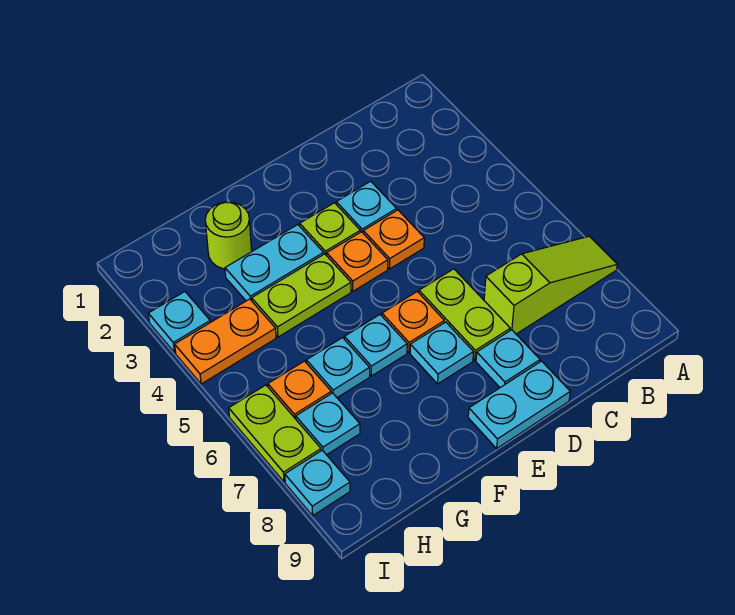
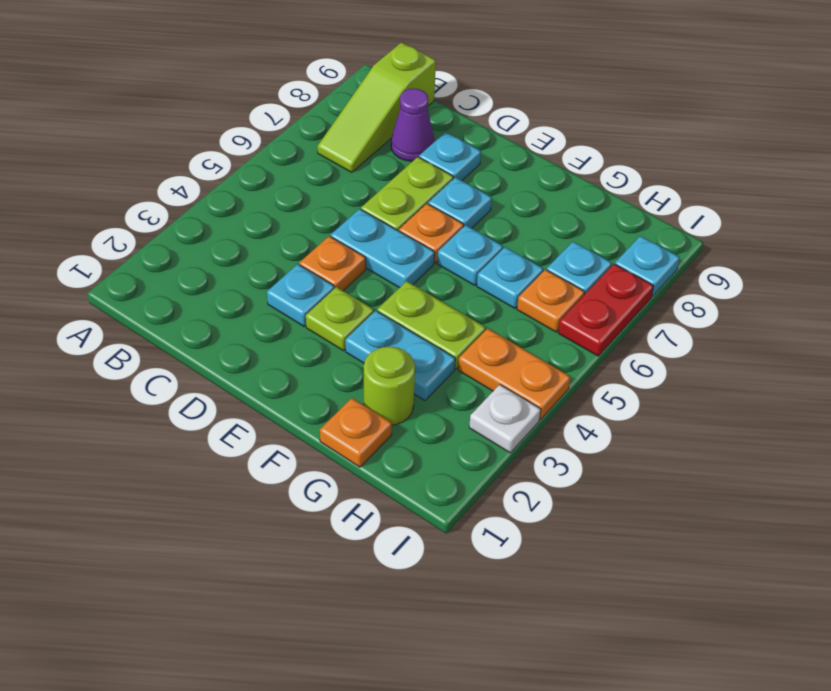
lime 1x3 slope [484,236,617,334] -> lime 1x3 slope turned to [317,43,436,172]
none -> purple 1x1 cone [391,89,435,161]
cyan 1x2 plate [468,361,570,448] -> cyan 1x2 plate moved to [331,209,435,288]
orange 1x1 plate [327,232,388,291] -> orange 1x1 plate moved to [320,398,392,467]
cyan 1x1 plate [148,292,210,353] -> white 1x1 plate [469,385,541,453]
lime 1x2 plate [229,385,321,482] -> red 1x2 plate [558,264,654,356]

